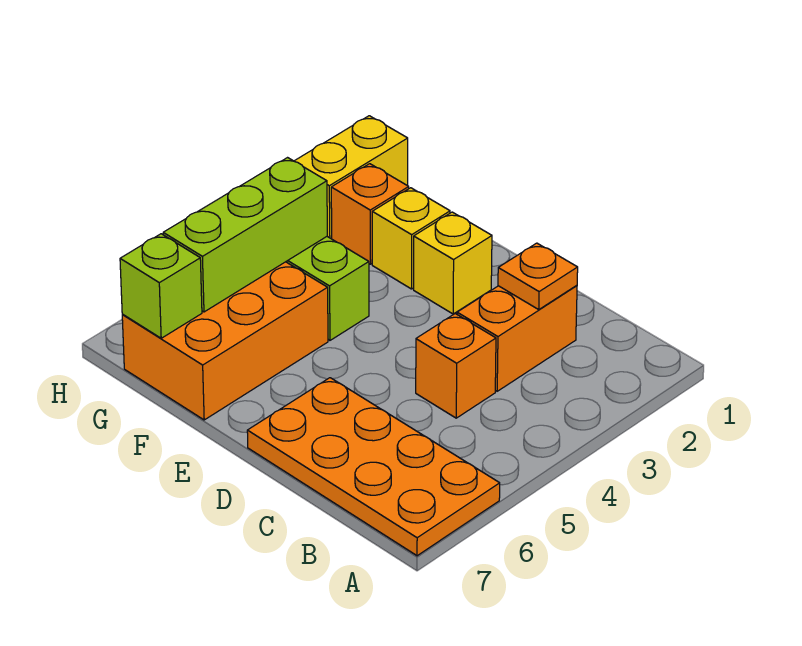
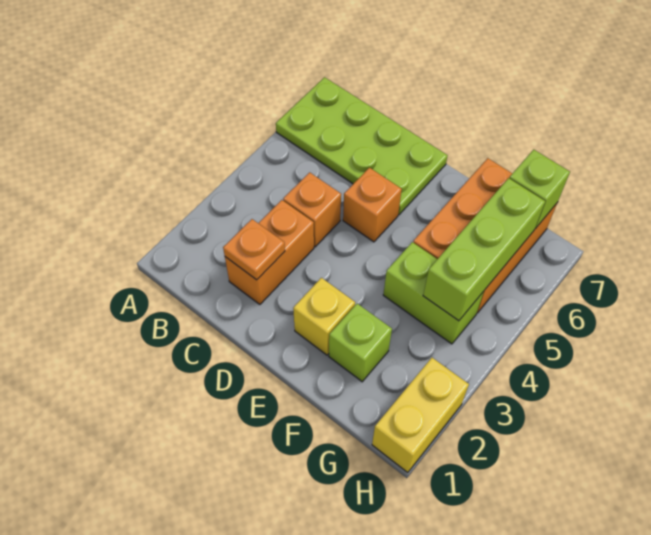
orange 2x4 plate [247,378,500,556] -> lime 2x4 plate [276,77,448,215]
yellow 1x1 brick [372,188,450,289] -> lime 1x1 brick [329,304,392,382]
orange 1x1 brick [331,164,409,264] -> orange 1x1 brick moved to [343,168,402,242]

